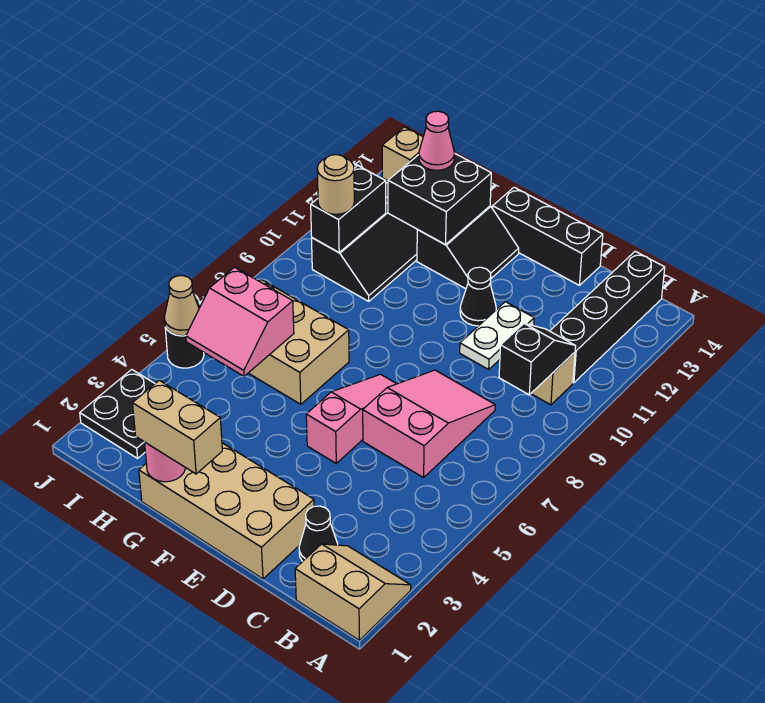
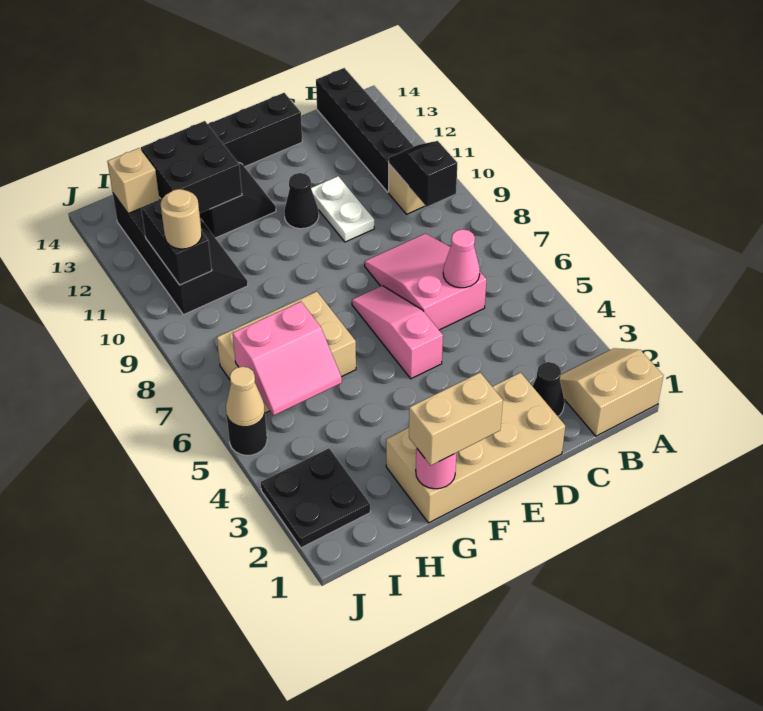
pink 1x1 cone [419,111,455,170] -> pink 1x1 cone moved to [443,229,480,288]

